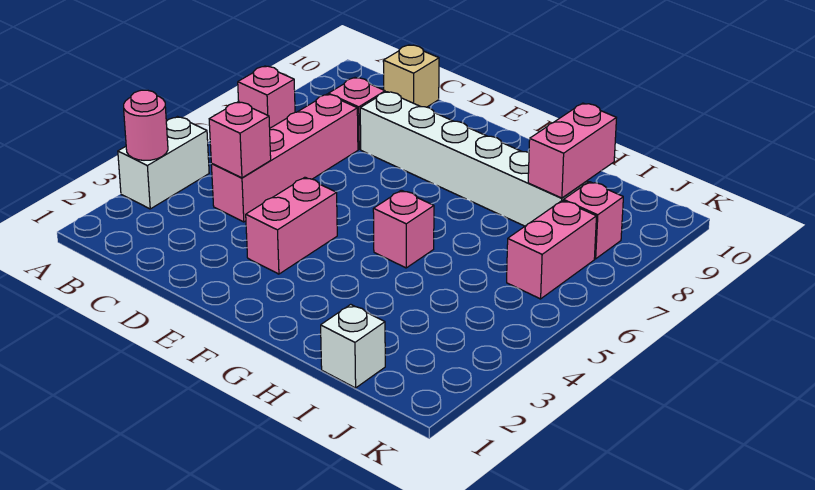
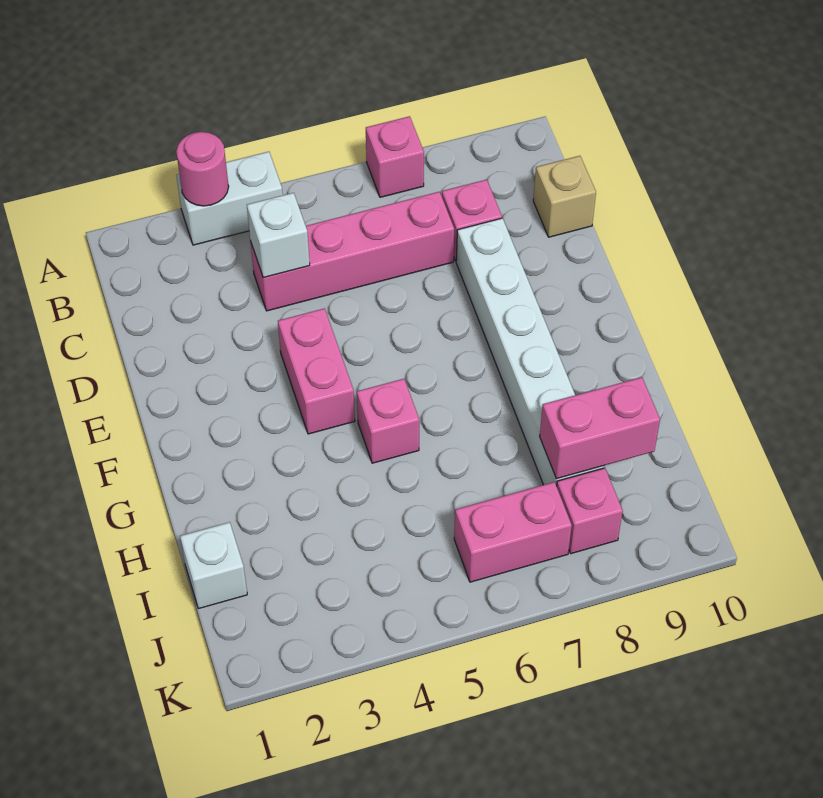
pink 1x1 brick [209,102,271,178] -> white 1x1 brick [247,193,310,278]
pink 1x2 brick [246,177,337,274] -> pink 1x2 brick turned to [278,308,355,434]

